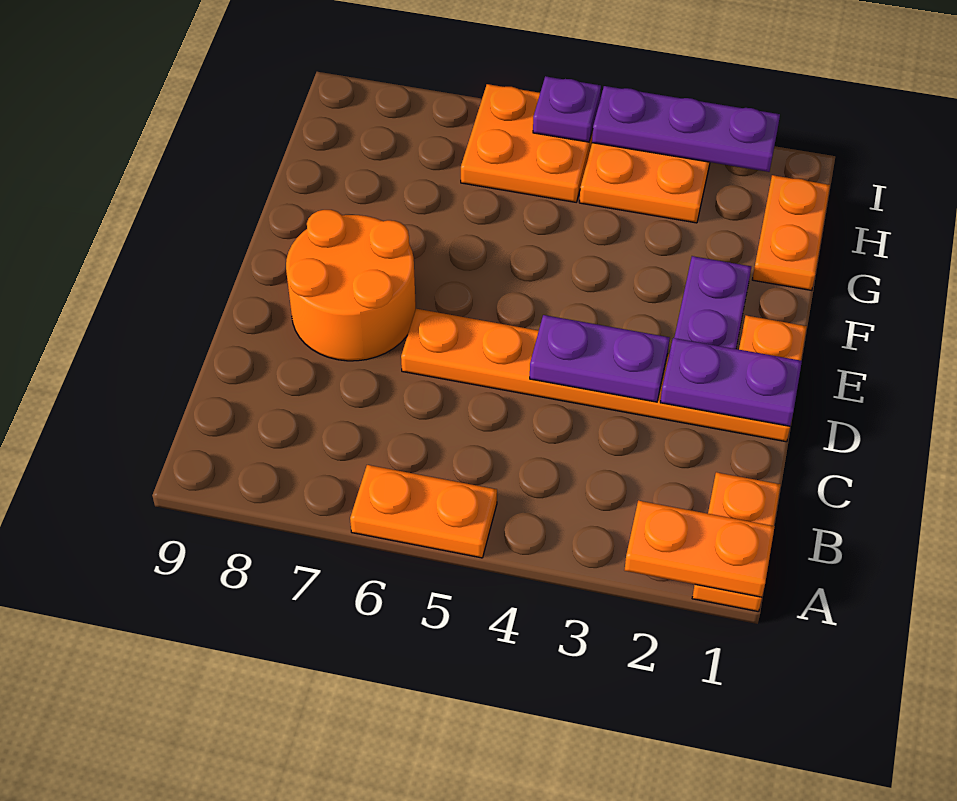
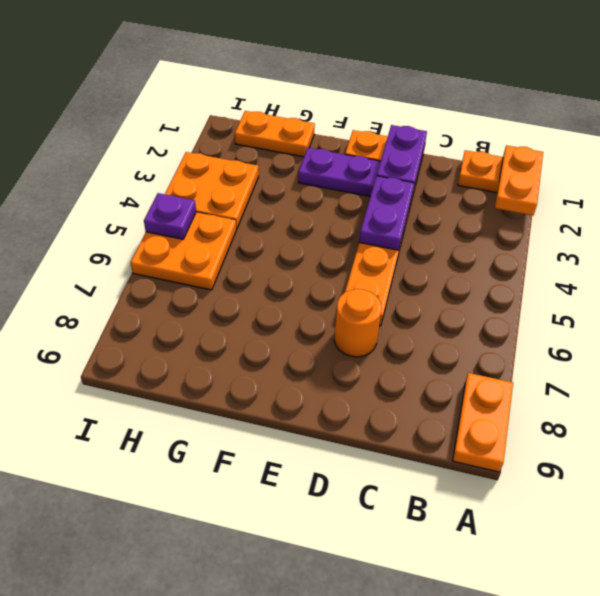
orange 1x2 plate [350,465,497,558] -> orange 1x2 plate moved to [453,373,513,472]
orange 2x2 round brick [286,210,416,361] -> orange 1x1 round brick [334,289,382,357]
purple 1x3 plate [592,86,780,172] -> none

